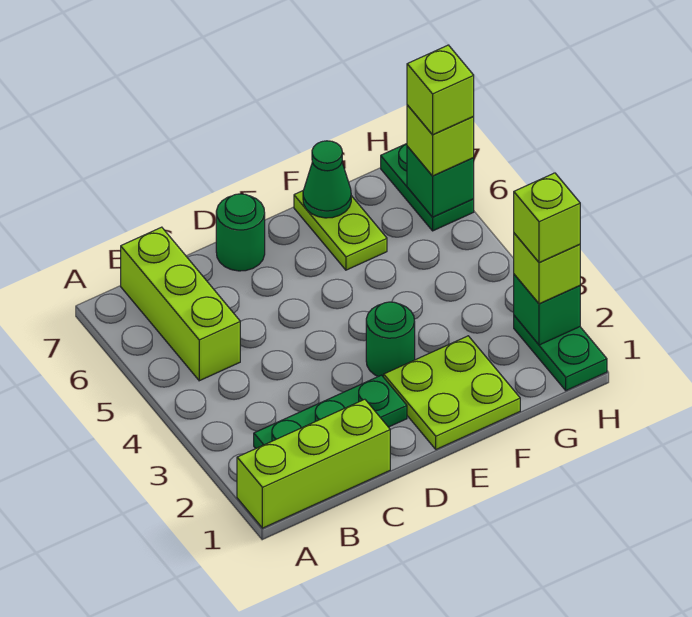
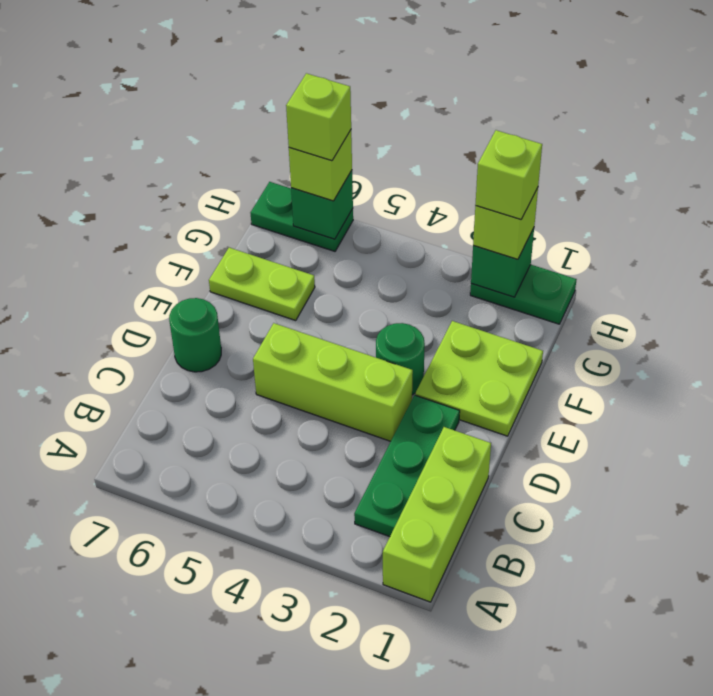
lime 1x3 brick [121,227,240,381] -> lime 1x3 brick moved to [253,323,413,441]
green 1x1 cone [303,141,351,218] -> none

